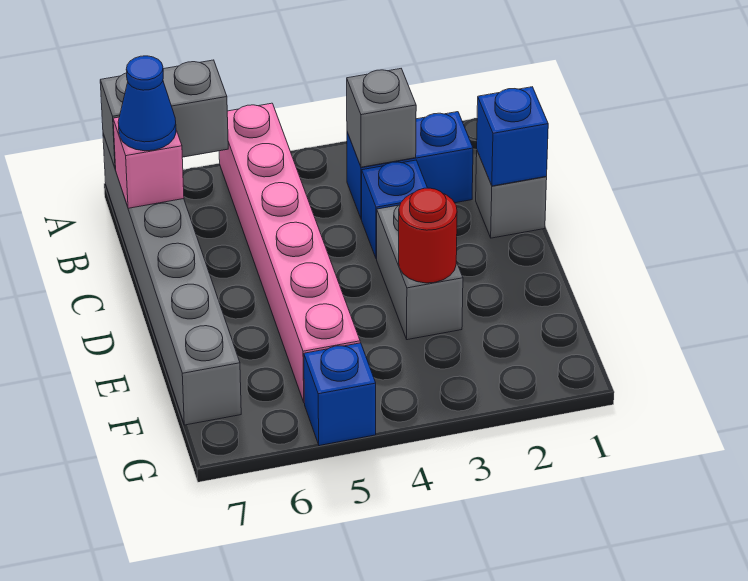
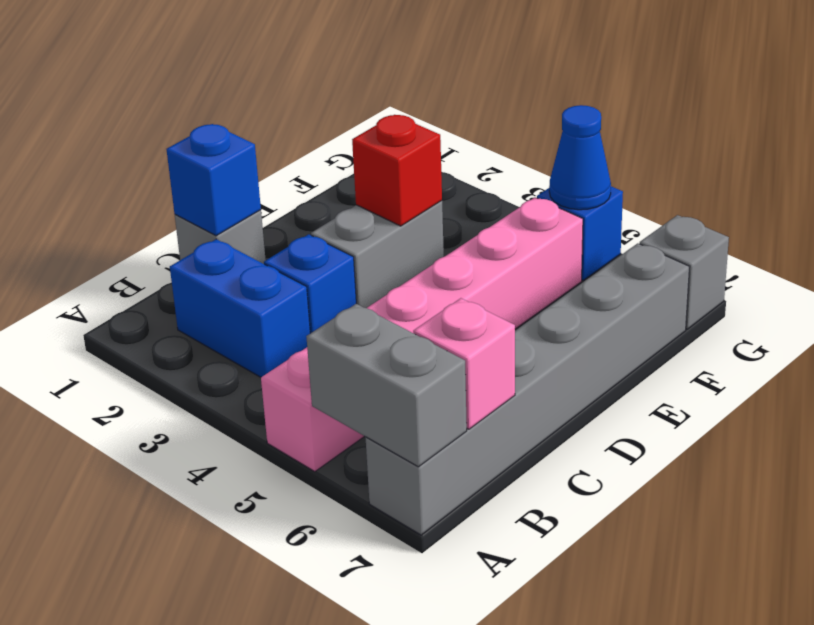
grey 1x1 brick [347,69,416,167] -> grey 1x1 brick moved to [640,215,729,329]
blue 1x1 cone [118,56,176,151] -> blue 1x1 cone moved to [549,105,611,210]
red 1x1 round brick [399,188,457,283] -> red 1x1 brick [352,115,442,226]

